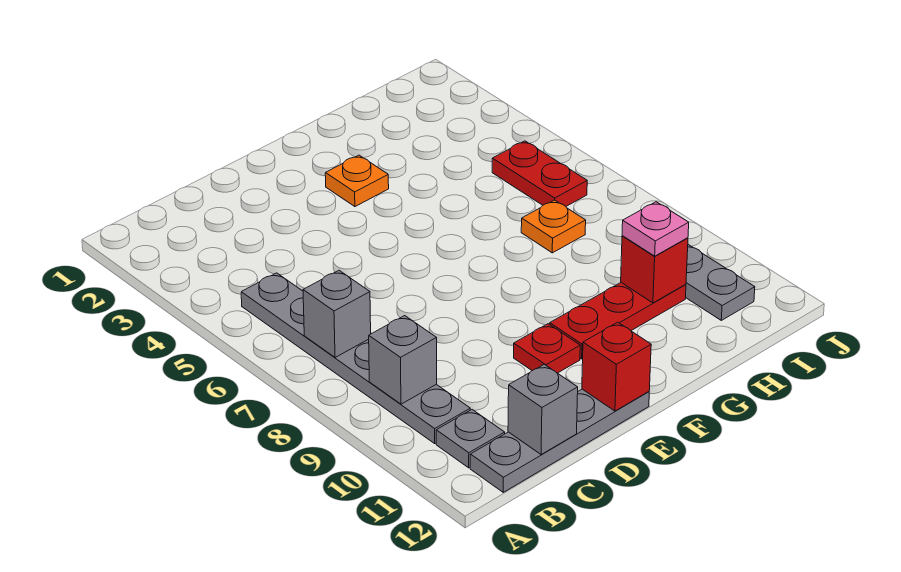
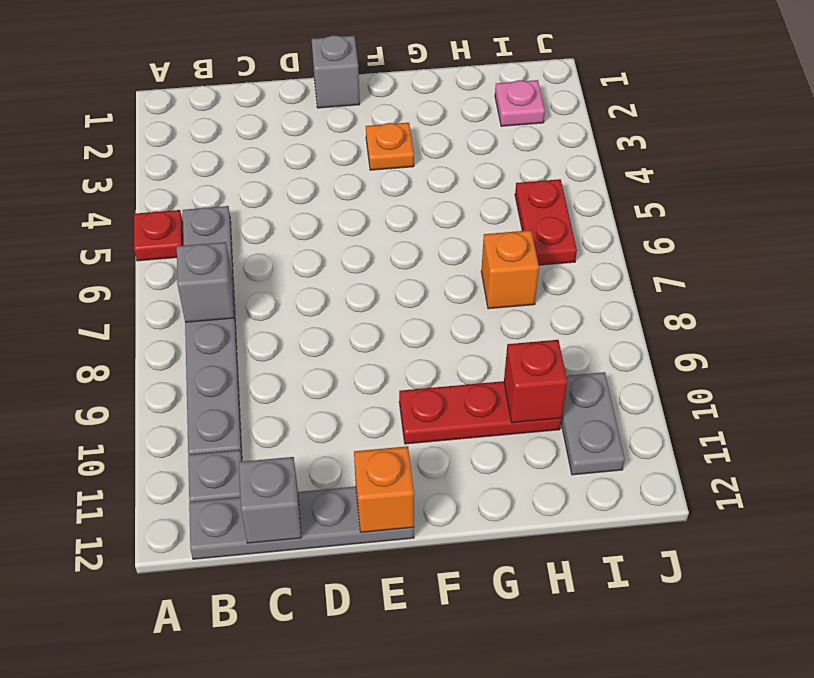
grey 1x1 brick [369,316,437,404] -> grey 1x1 brick moved to [312,35,360,108]
red 1x1 plate [514,324,580,373] -> red 1x1 plate moved to [134,210,183,261]
red 1x1 brick [582,322,651,411] -> orange 1x1 brick [354,446,414,532]
orange 1x1 plate [521,200,586,253] -> orange 1x1 brick [481,230,539,309]
pink 1x1 plate [622,202,689,256] -> pink 1x1 plate moved to [495,80,545,126]

